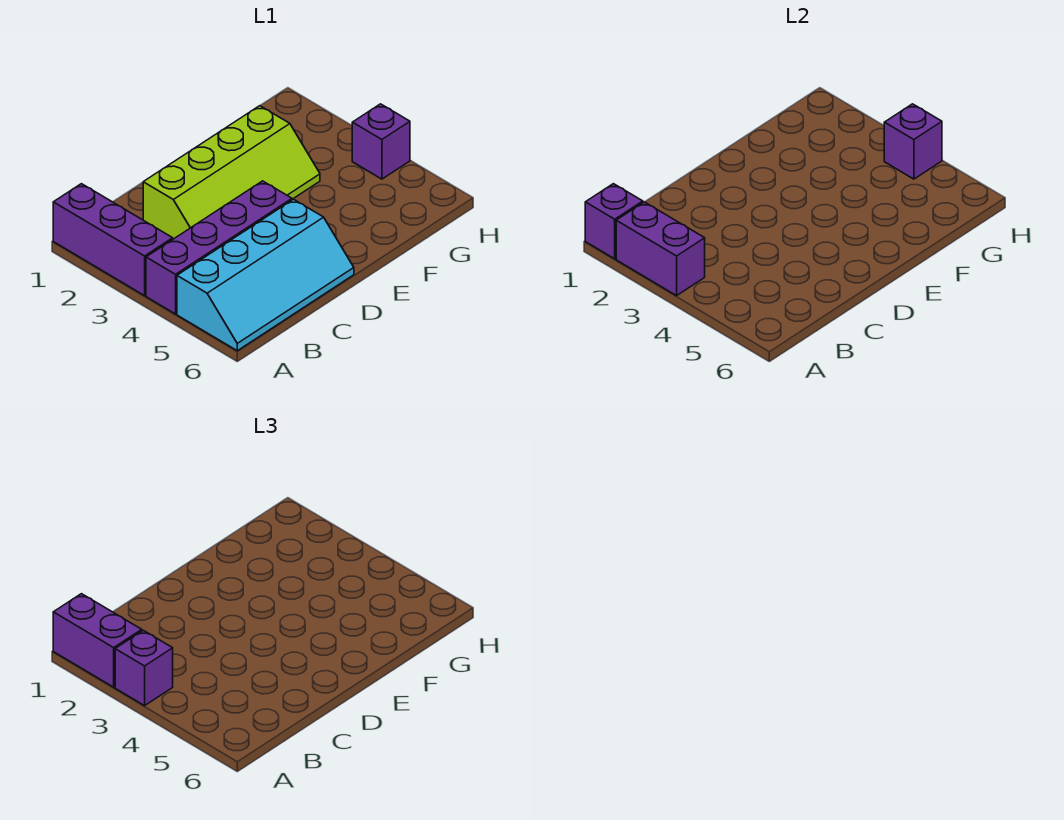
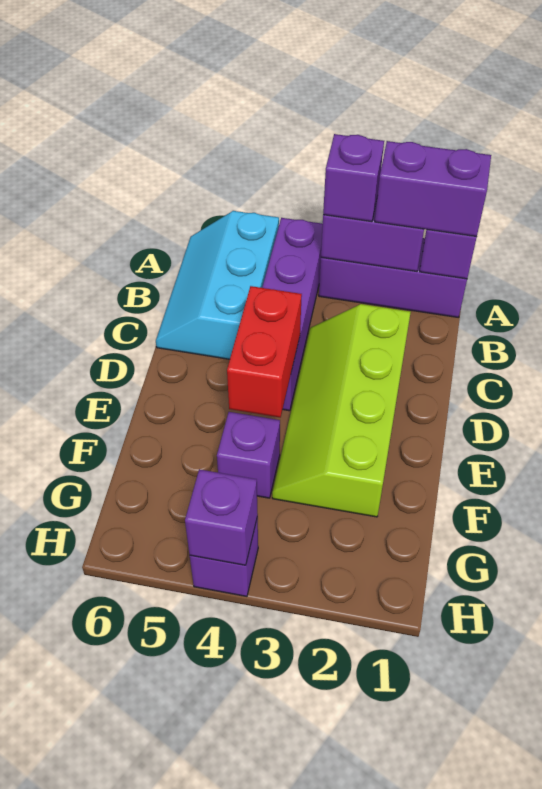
cyan 2x4 slope [177,199,354,351] -> cyan 2x3 slope [156,211,279,359]
none -> red 1x2 brick [227,286,302,417]
none -> purple 1x1 brick [217,412,280,498]

